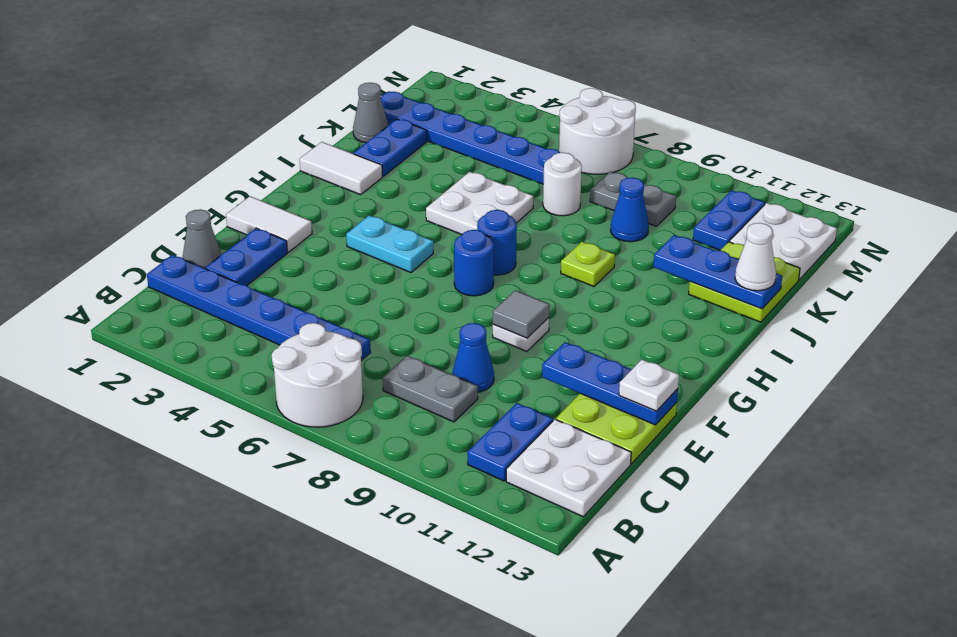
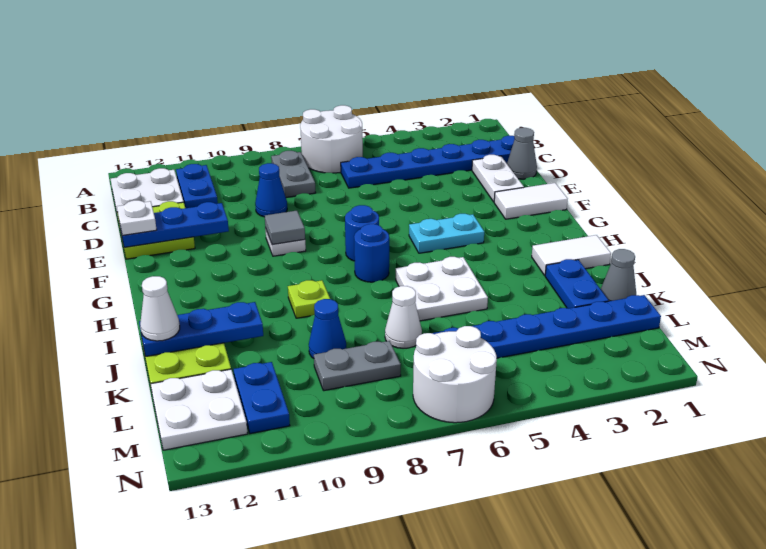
grey 1x2 plate [383,356,478,422] -> grey 1x2 plate turned to [271,151,316,197]
blue 1x2 plate [206,228,287,285] -> white 1x2 plate [472,155,524,202]
white 1x1 round brick [543,153,582,216] -> white 1x1 cone [385,286,422,348]

